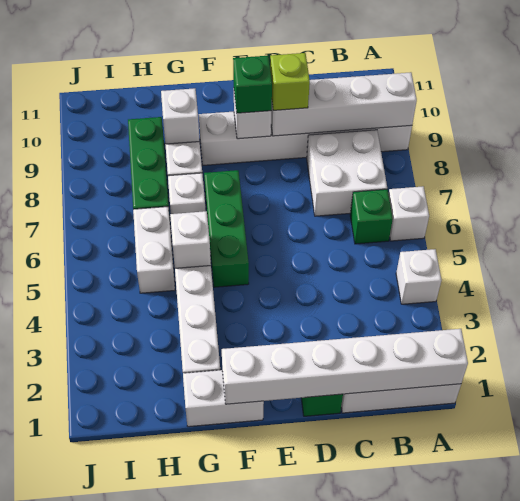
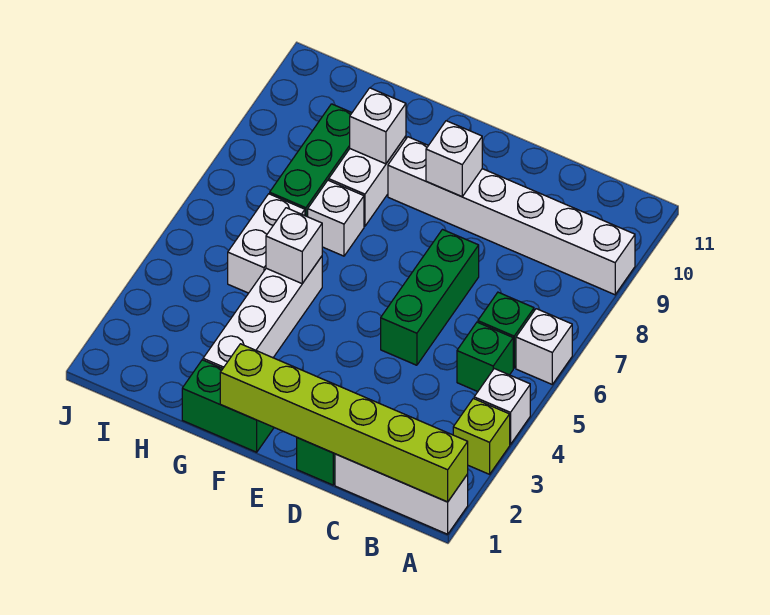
white 1x6 brick [222,329,468,404] -> lime 1x6 brick [220,344,468,502]
white 1x4 brick [271,72,417,136] -> none
white 2x2 brick [307,130,387,216] -> none
lime 1x1 brick [270,53,310,110] -> lime 1x1 brick moved to [453,398,510,474]
green 1x1 brick [233,56,272,113] -> green 1x1 brick moved to [457,322,513,392]
white 1x2 brick [183,370,264,427] -> green 1x2 brick [182,360,274,452]
green 1x3 brick [204,170,249,287] -> green 1x3 brick moved to [381,230,479,365]

